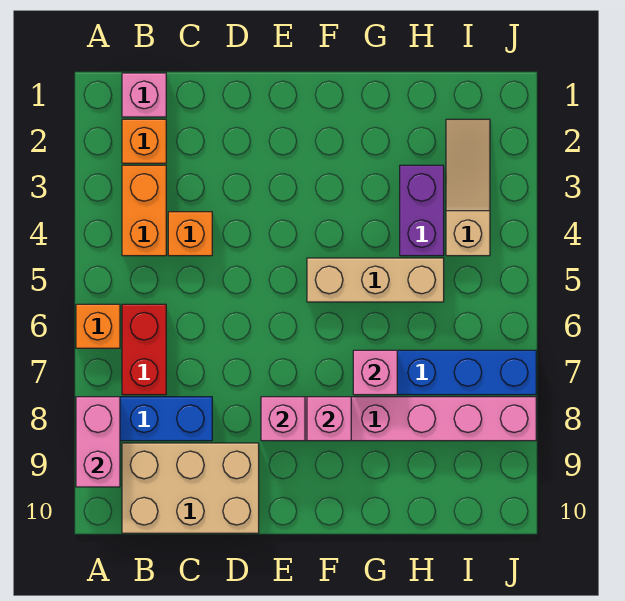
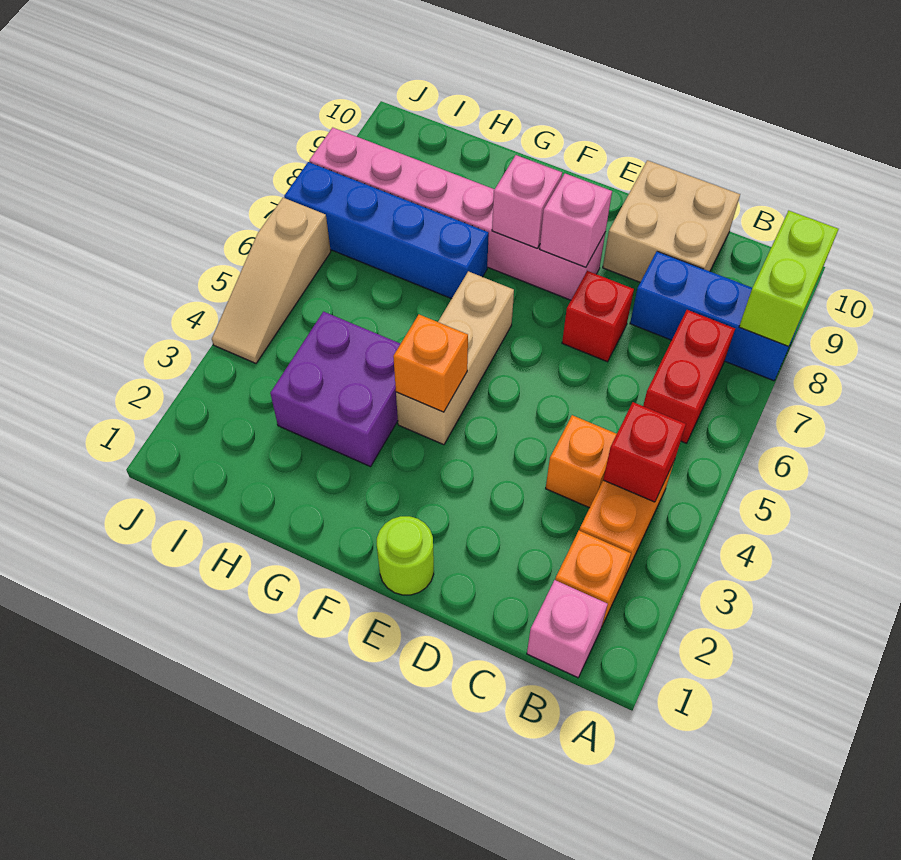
orange 1x1 brick [76,304,120,348] -> orange 1x1 brick moved to [393,314,468,412]
pink 1x2 brick [76,397,120,487] -> lime 1x2 brick [739,211,839,346]
none -> red 1x1 brick [603,402,686,502]
tan 2x3 brick [122,443,259,533] -> tan 2x2 brick [603,160,740,282]
none -> red 1x1 brick [562,271,634,362]
none -> lime 1x1 round brick [377,516,434,595]
tan 1x3 brick [307,258,444,302] -> tan 1x3 brick turned to [396,271,514,445]
pink 1x1 brick [353,350,397,395] -> none
purple 1x2 brick [400,165,444,256] -> purple 2x2 brick [270,312,400,467]
tan 1x3 slope [446,119,490,256] -> tan 1x3 slope moved to [212,198,331,363]

